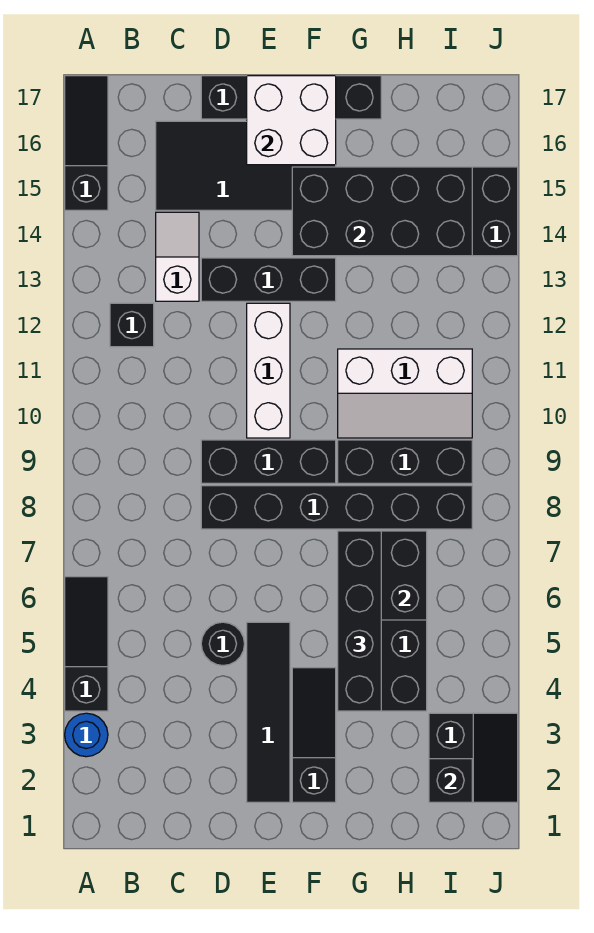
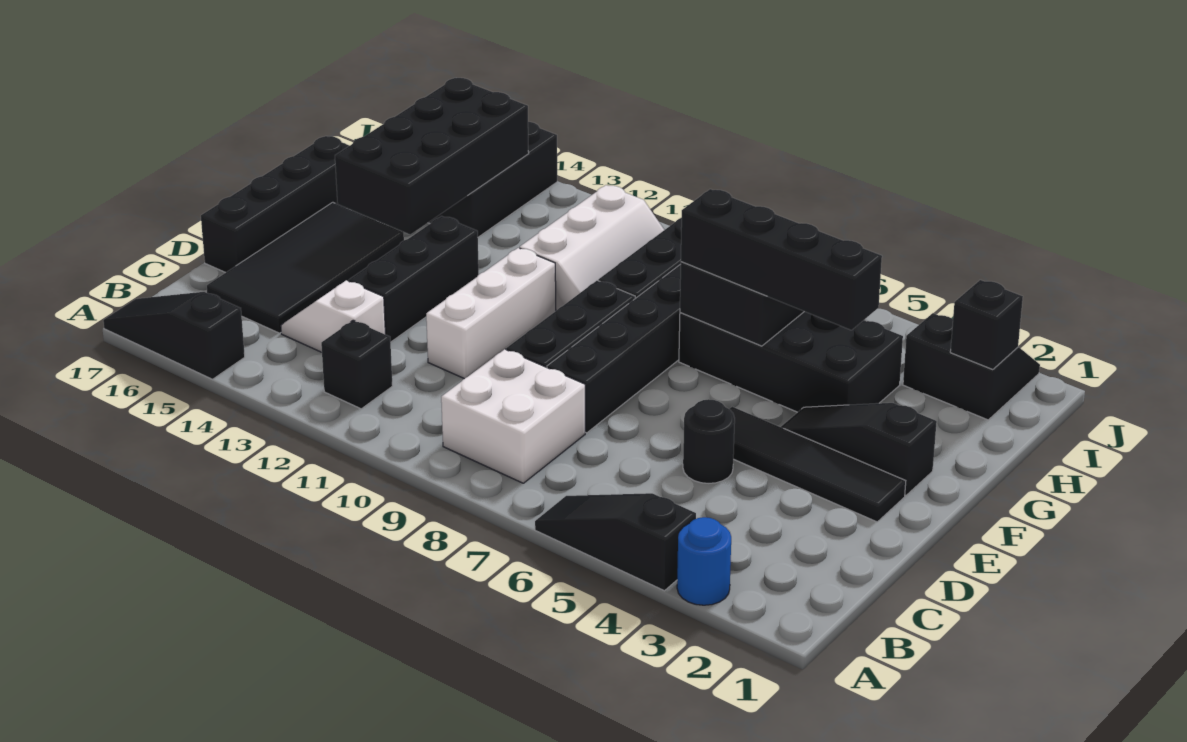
white 1x3 brick [247,303,290,438] -> white 1x3 brick turned to [426,248,556,379]
white 2x2 brick [247,76,336,165] -> white 2x2 brick moved to [441,349,585,483]

